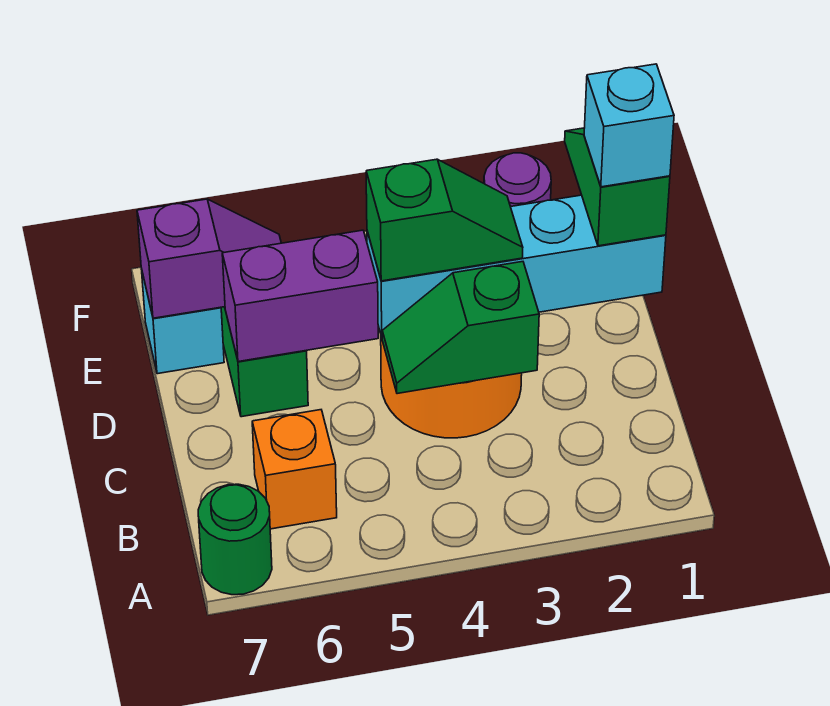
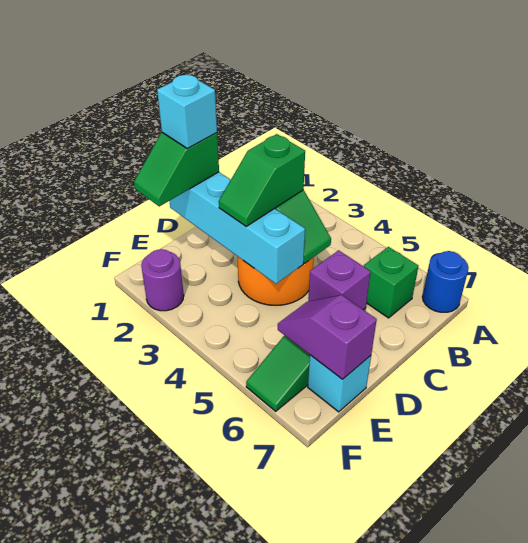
green 1x1 round brick [198,484,272,595] -> blue 1x1 round brick [422,251,469,312]
orange 1x1 brick [252,410,337,529] -> green 1x1 brick [364,247,418,318]
green 1x2 slope [366,159,523,281] -> green 1x2 slope turned to [219,134,305,226]
purple 1x2 brick [222,230,378,362] -> purple 1x1 brick [308,250,371,309]

